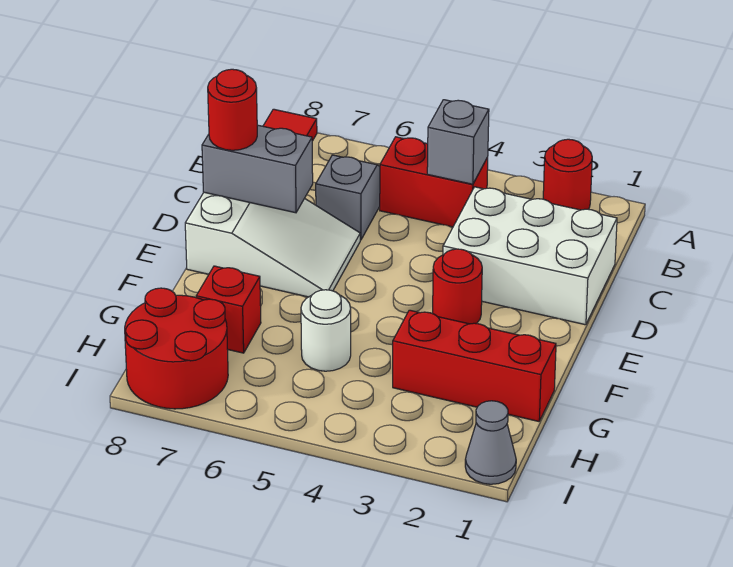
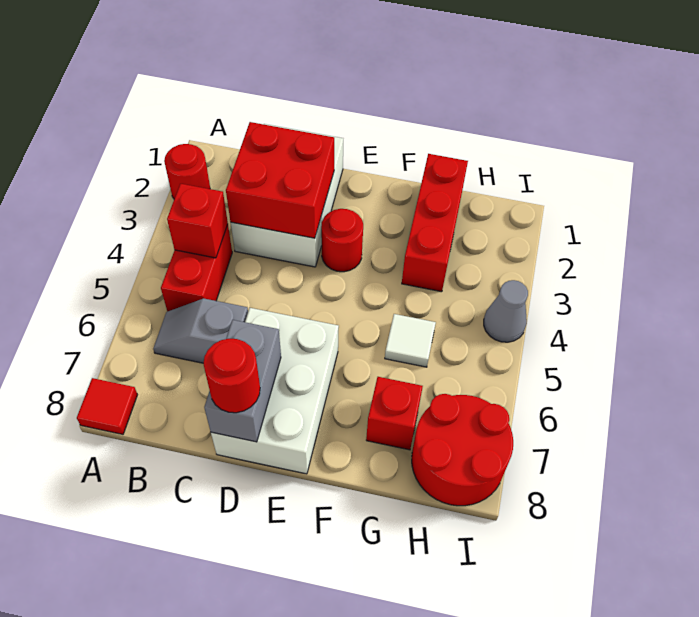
grey 1x1 brick [427,100,489,184] -> red 1x1 brick [167,184,228,258]
none -> red 2x2 brick [226,122,334,238]
white 2x3 slope [185,192,360,297] -> white 2x3 brick [211,308,339,474]
white 1x1 round brick [301,290,351,371] -> white 1x1 tile [385,314,436,367]
grey 1x1 cone [465,401,516,484] -> grey 1x1 cone moved to [484,280,528,342]

